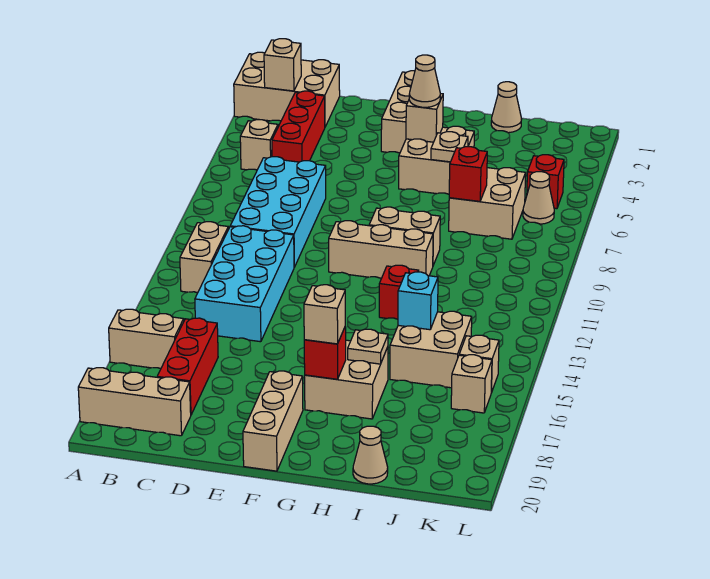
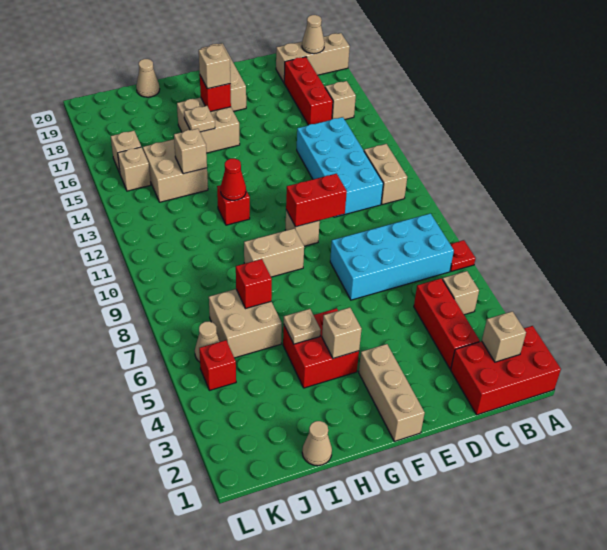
tan 2x3 brick [234,52,340,127] -> red 2x3 brick [451,326,561,415]
none -> red 1x1 plate [450,240,476,271]
tan 1x2 brick [109,309,184,369] -> tan 1x1 brick [325,81,356,119]
cyan 2x4 brick [230,157,326,267] -> cyan 2x4 brick turned to [330,213,454,300]
none -> red 1x2 brick [286,174,347,227]
tan 1x3 brick [329,221,433,279] -> tan 1x1 brick [285,210,320,246]
tan 2x2 brick [399,126,474,194] -> red 2x2 brick [283,308,359,388]
tan 1x1 cone [409,55,440,107] -> tan 1x1 cone moved to [302,15,325,54]
none -> red 1x1 cone [220,159,246,200]
cyan 1x1 brick [398,272,438,330] -> tan 1x1 brick [174,129,207,174]

